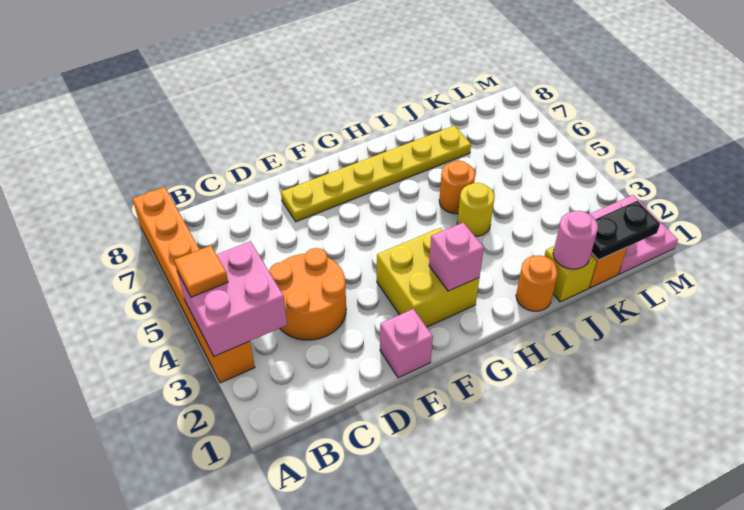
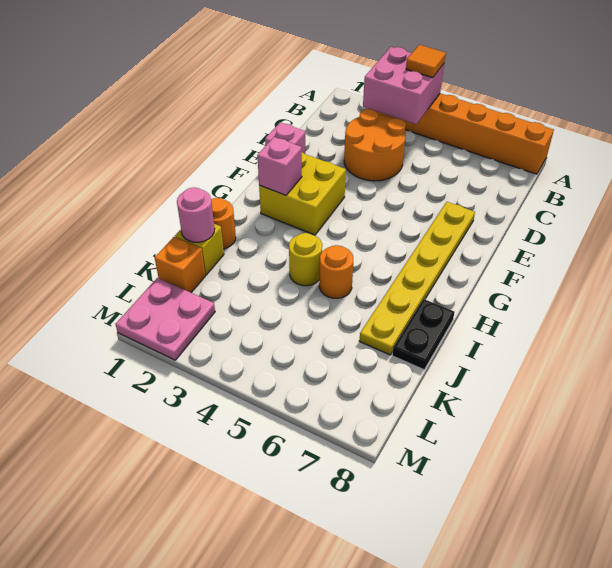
black 1x2 plate [591,201,660,260] -> black 1x2 plate moved to [392,299,454,370]

